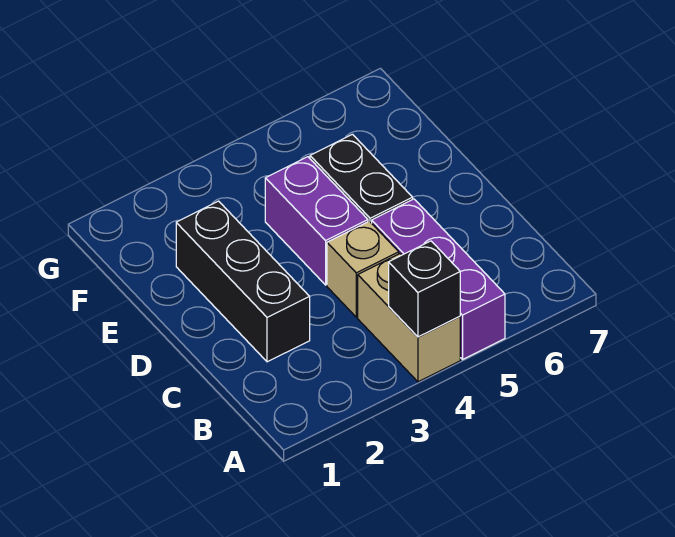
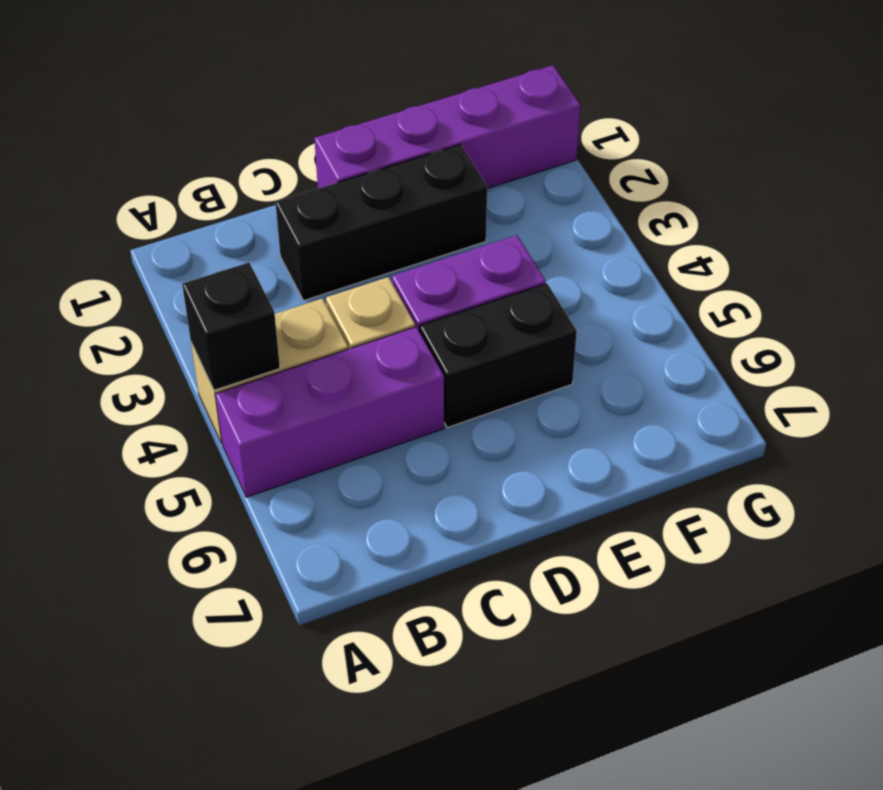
none -> purple 1x4 brick [314,65,580,189]

